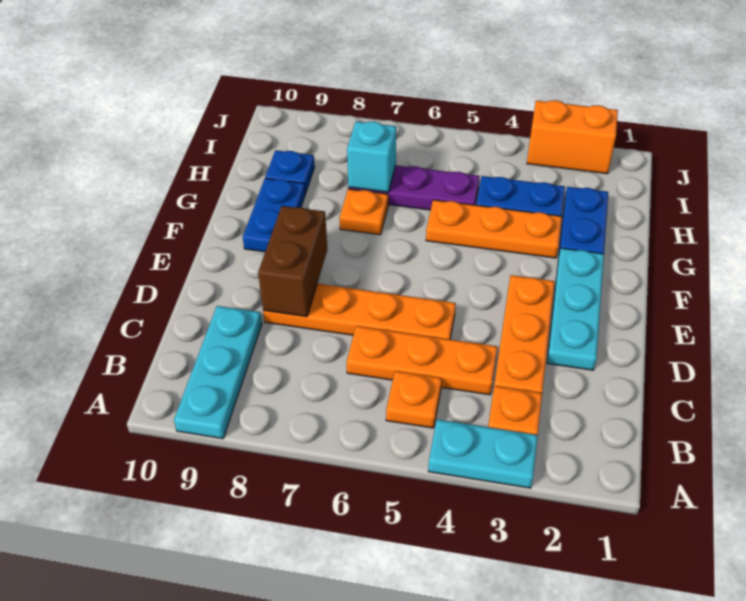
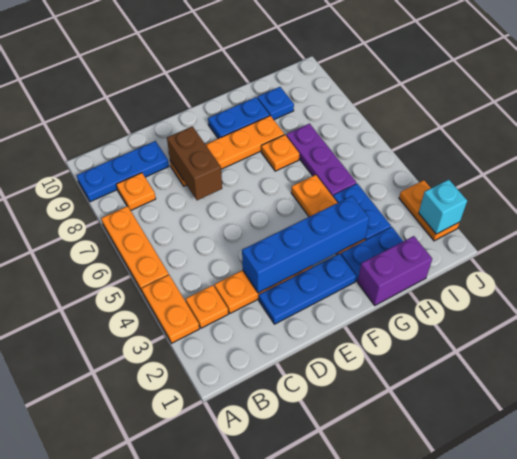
cyan 1x2 plate [428,419,538,488] -> orange 1x2 plate [142,275,199,343]
cyan 1x3 plate [174,306,262,439] -> blue 1x3 plate [76,141,169,202]
orange 1x1 plate [386,371,442,428] -> orange 1x1 plate moved to [116,173,156,210]
orange 1x3 plate [347,326,497,395] -> orange 1x3 plate moved to [101,206,169,293]
cyan 1x3 plate [547,248,604,370] -> blue 1x3 plate [259,253,356,324]
none -> blue 1x4 brick [242,196,369,293]
orange 1x4 plate [263,284,456,339] -> orange 1x4 plate turned to [170,116,284,186]
brown 1x2 brick [258,206,327,317] -> brown 1x2 brick turned to [167,126,222,200]
none -> purple 1x2 brick [358,236,432,305]
cyan 1x1 brick [347,121,396,192] -> cyan 1x1 brick moved to [419,180,467,234]
orange 1x2 brick [527,100,618,174] -> orange 1x2 plate [399,180,460,241]

